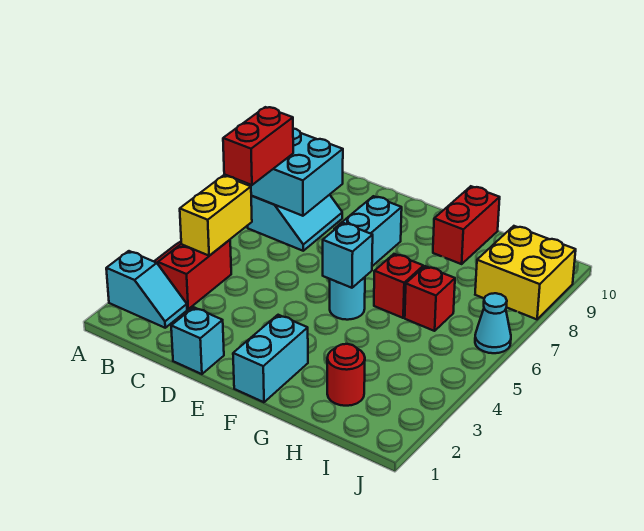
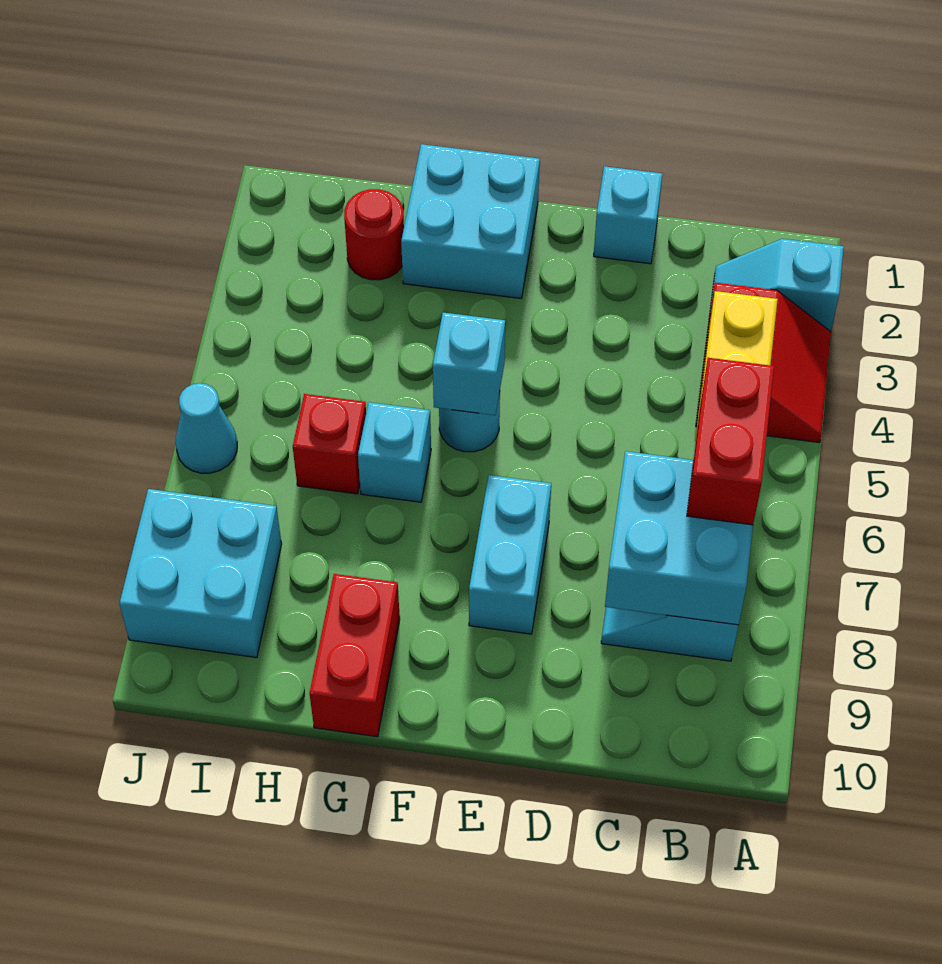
cyan 1x2 brick [233,315,308,402] -> cyan 2x2 brick [401,144,540,298]
red 1x1 brick [374,254,423,318] -> cyan 1x1 brick [358,402,431,502]
yellow 2x2 brick [475,226,576,319] -> cyan 2x2 brick [119,489,282,658]

